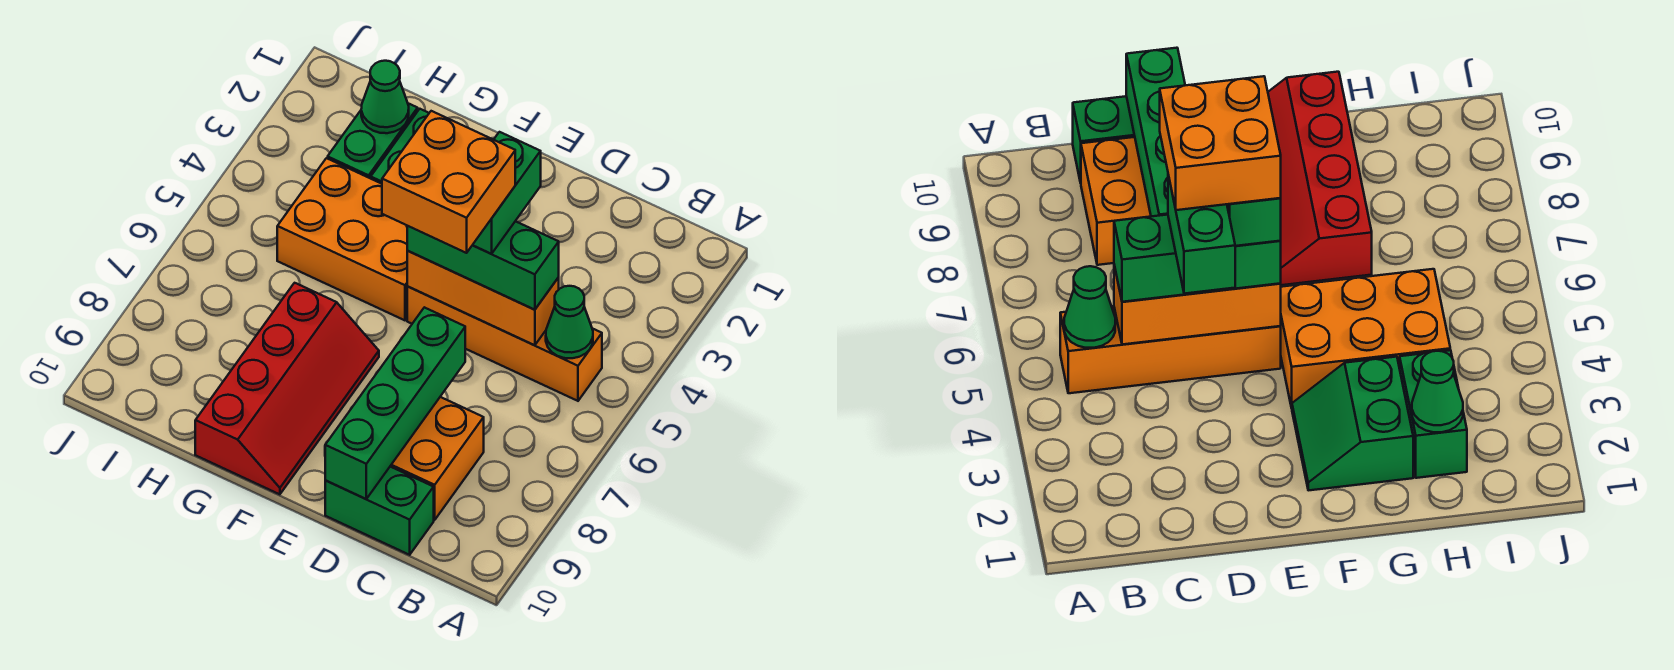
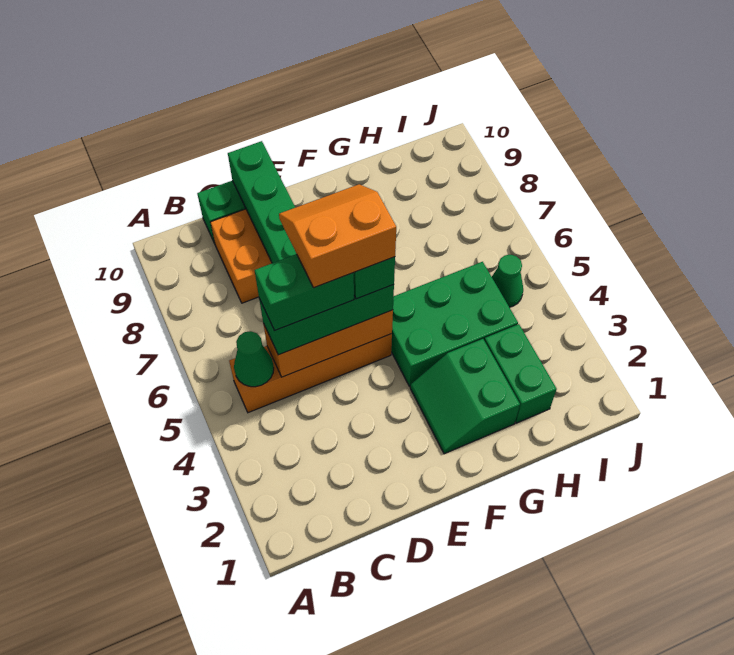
green 1x2 brick [473,132,541,254] -> green 1x2 brick turned to [254,254,354,330]
orange 2x2 brick [382,111,515,253] -> orange 2x2 slope [279,184,396,288]
orange 2x3 brick [277,158,407,320] -> green 2x3 brick [391,262,518,387]
red 2x4 slope [195,283,379,494] -> none
green 1x1 cone [361,61,409,133] -> green 1x1 cone moved to [492,255,523,307]

